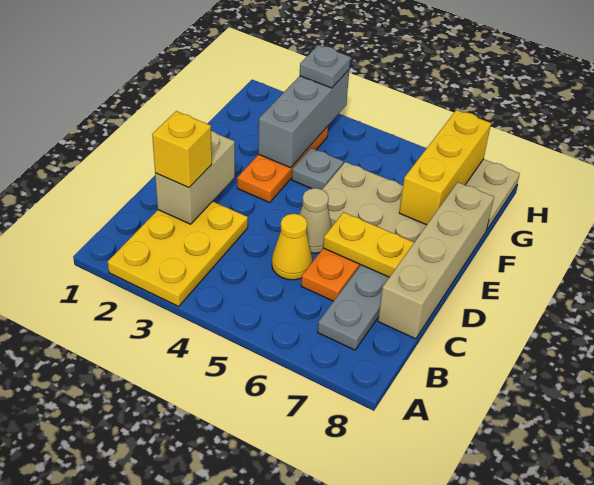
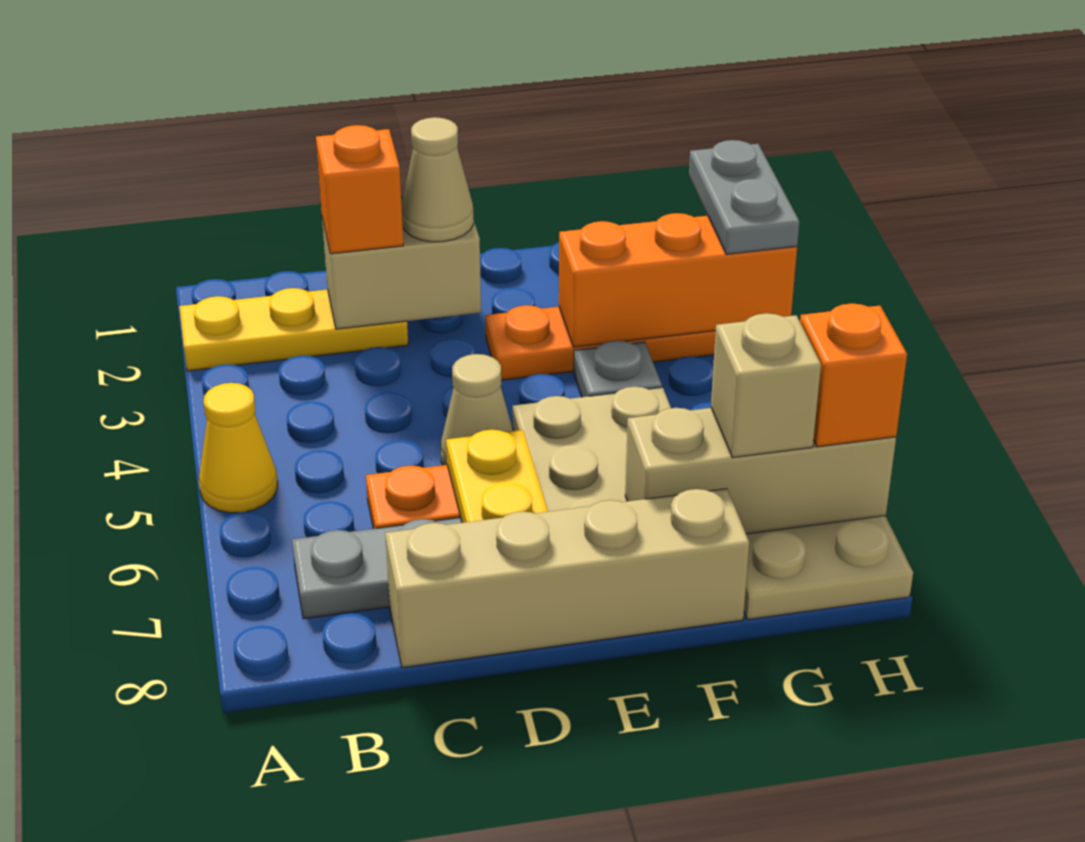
yellow 2x3 plate [108,201,248,306] -> yellow 1x3 plate [179,288,408,371]
yellow 1x1 brick [152,111,212,188] -> orange 1x1 brick [316,125,403,254]
yellow 1x1 cone [272,214,312,280] -> yellow 1x1 cone moved to [199,383,278,513]
none -> tan 1x1 cone [402,117,474,242]
grey 1x3 brick [258,70,349,168] -> orange 1x3 brick [559,213,797,347]
yellow 1x3 brick [399,110,491,225] -> tan 1x3 brick [625,408,896,534]
none -> tan 1x1 brick [711,313,821,458]
grey 1x1 plate [300,45,351,88] -> grey 1x2 plate [689,140,800,254]
none -> orange 1x1 brick [800,303,907,447]

